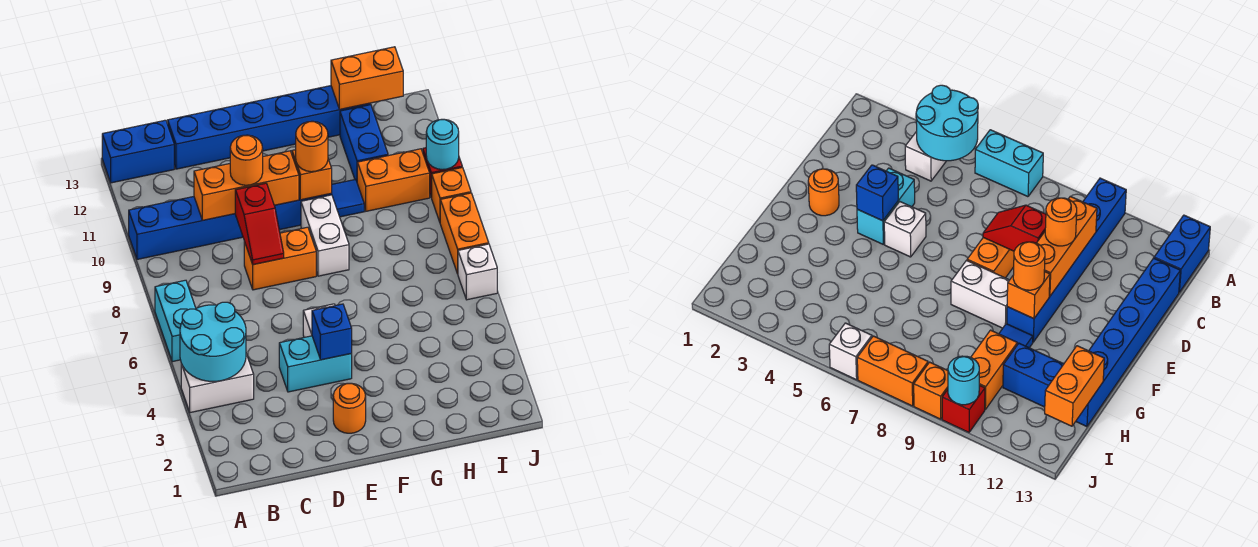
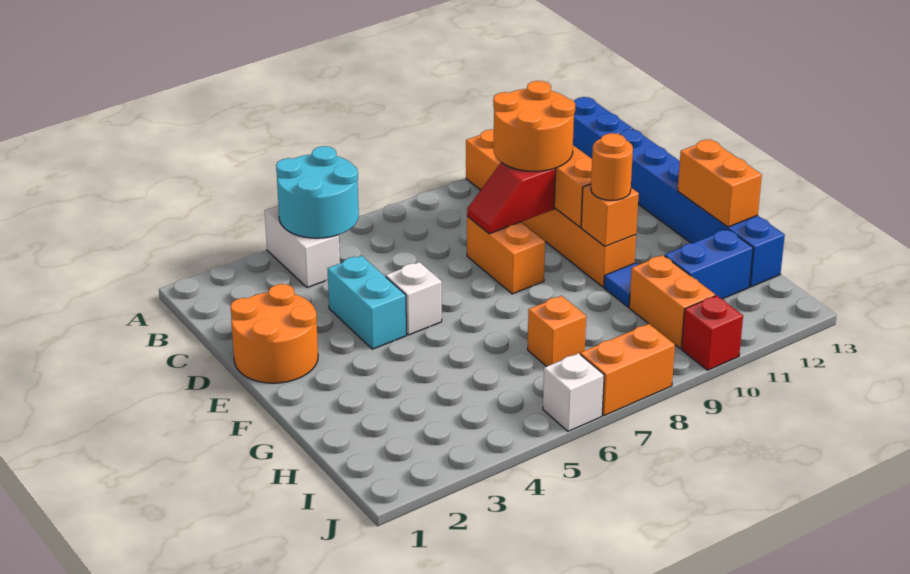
cyan 1x2 brick [155,280,196,362] -> none
blue 1x6 brick [129,194,332,259] -> orange 1x6 brick [466,130,636,287]
orange 1x1 round brick [230,135,263,185] -> orange 2x2 round brick [493,81,575,171]
orange 1x1 round brick [333,383,366,433] -> orange 2x2 round brick [231,284,318,383]
blue 1x1 brick [312,304,352,360] -> none
white 1x2 brick [301,195,349,276] -> none
orange 1x2 brick [331,47,403,109] -> orange 1x2 brick moved to [678,140,762,227]
orange 1x1 brick [431,167,471,222] -> orange 1x1 brick moved to [528,296,586,367]
cyan 1x1 round brick [426,119,459,170] -> none

